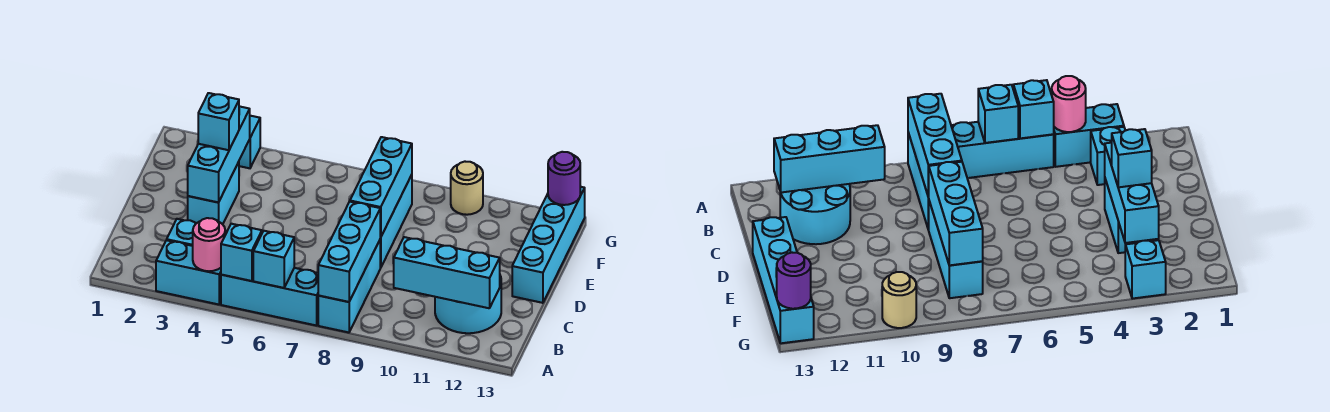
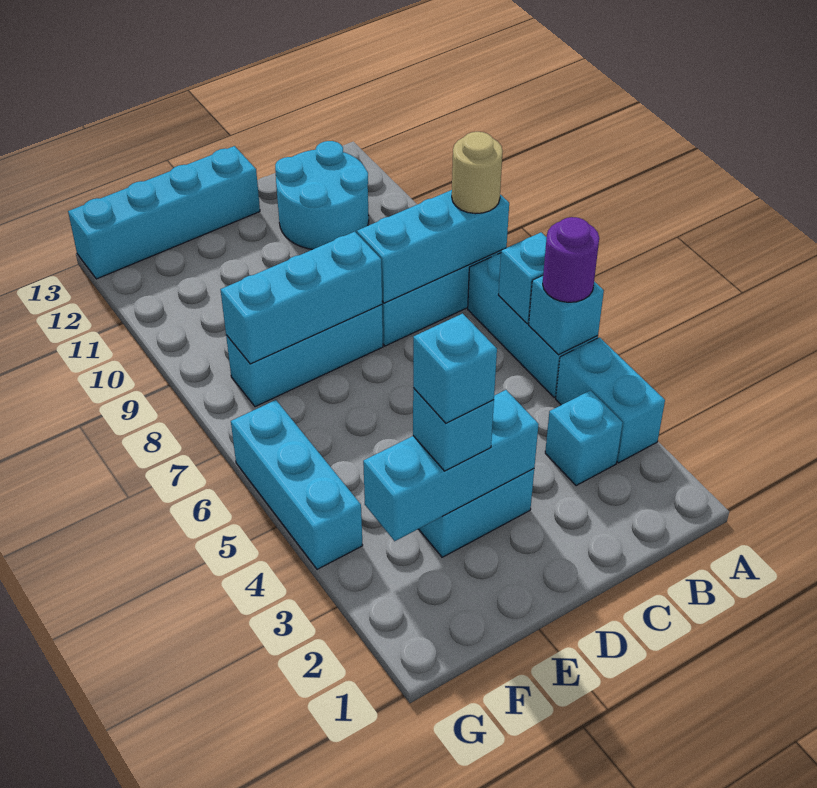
pink 1x1 round brick [193,218,225,271] -> none
cyan 1x3 brick [394,237,500,308] -> cyan 1x3 brick moved to [231,400,363,569]
cyan 1x1 brick [239,116,260,168] -> cyan 1x1 brick moved to [413,314,497,423]
tan 1x1 round brick [451,162,483,215] -> tan 1x1 round brick moved to [452,132,502,214]
purple 1x1 round brick [548,152,580,205] -> purple 1x1 round brick moved to [543,217,599,302]

